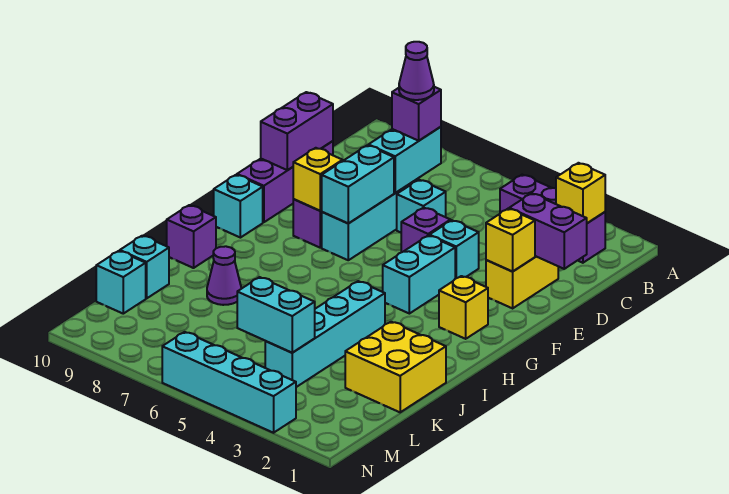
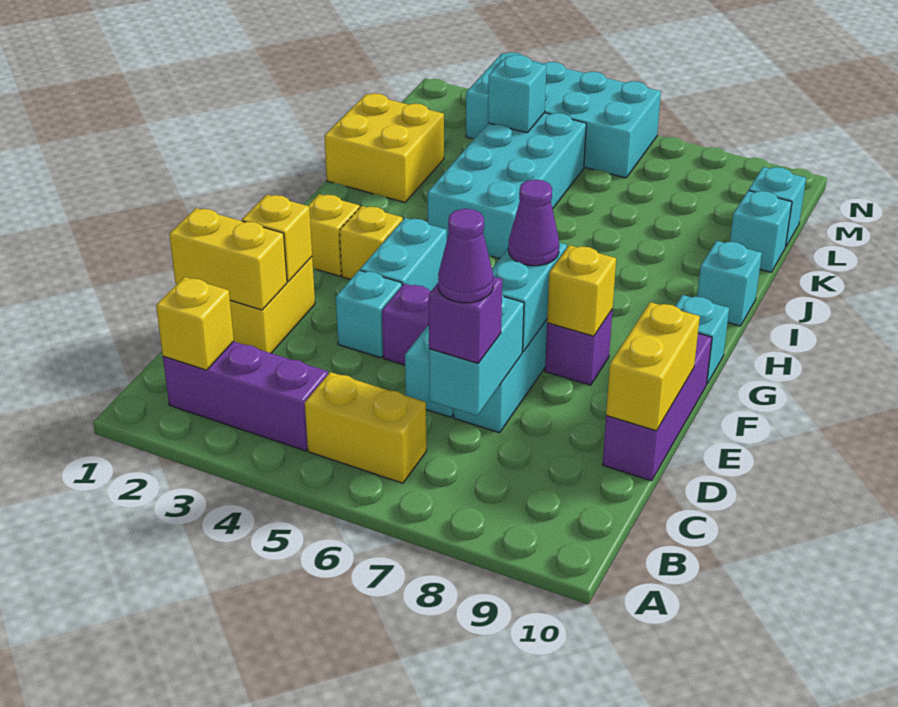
none -> yellow 1x2 brick [305,372,426,483]
purple 1x2 brick [509,193,587,269] -> yellow 1x2 brick [169,208,287,310]
purple 1x2 brick [261,92,333,170] -> yellow 1x2 brick [606,302,700,431]
none -> yellow 1x1 brick [340,206,403,279]
cyan 1x4 brick [265,281,385,387] -> cyan 2x4 brick [428,113,586,259]
purple 1x1 brick [167,205,216,268] -> cyan 1x1 brick [697,241,762,326]
purple 1x1 cone [207,246,241,305] -> purple 1x1 cone moved to [508,179,559,266]
cyan 1x2 brick [237,277,315,352] -> cyan 1x1 brick [488,55,546,133]
cyan 1x4 brick [162,332,296,433] -> cyan 2x4 brick [466,52,661,178]

